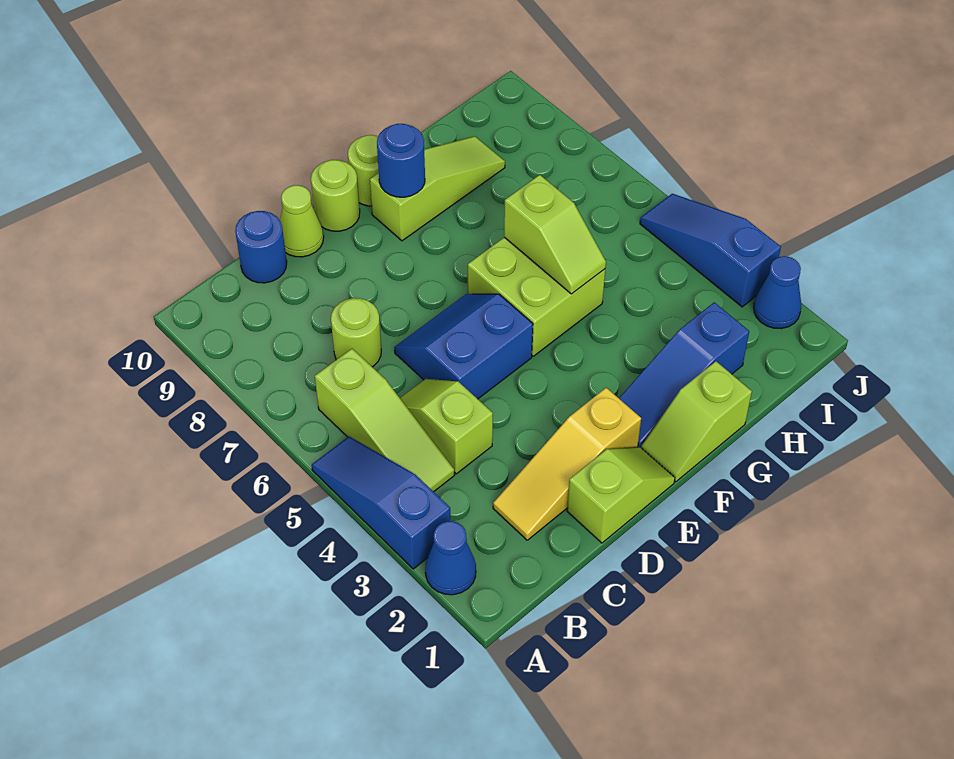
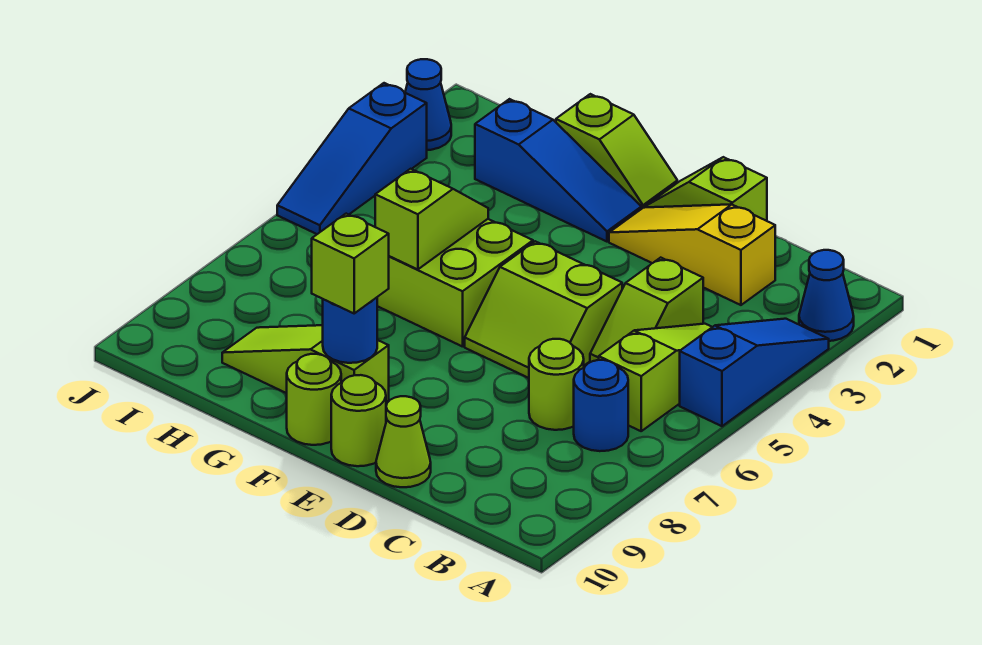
blue 1x3 slope [312,437,450,569] -> blue 1x3 slope turned to [680,319,829,426]
yellow 1x3 slope [493,388,641,540] -> yellow 1x3 slope turned to [609,204,775,305]
blue 1x1 round brick [235,211,287,283] -> blue 1x1 round brick moved to [574,360,628,451]
blue 2x2 slope [394,294,533,399] -> lime 2x2 slope [465,241,622,378]
none -> lime 1x1 brick [312,214,389,313]

